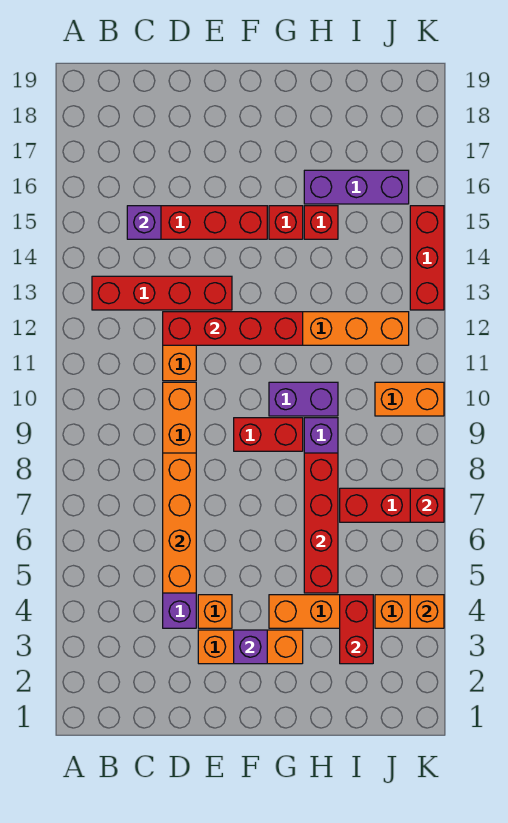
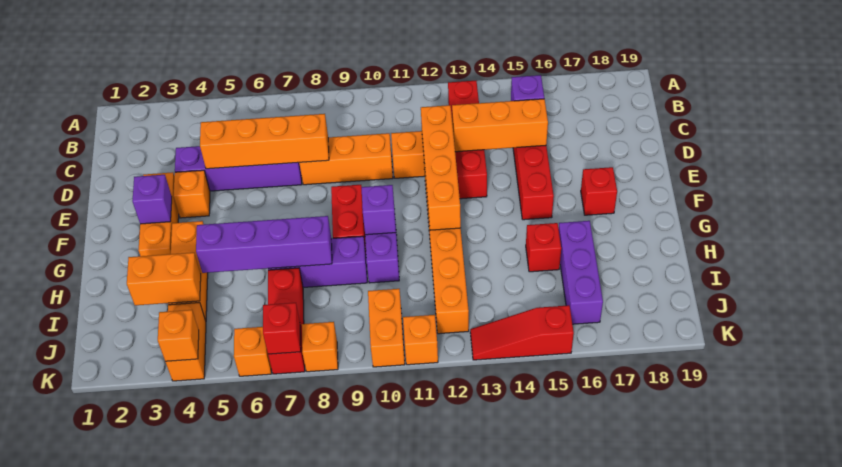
red 1x4 brick [163,312,303,345] -> orange 1x4 brick [421,105,461,230]
none -> orange 1x3 brick [452,99,548,152]
none -> purple 1x1 brick [361,185,396,235]
red 1x1 brick [269,206,303,239] -> red 1x1 brick moved to [581,167,617,215]
red 1x4 brick [304,453,338,593] -> purple 1x4 brick [196,216,332,273]
red 1x2 brick [340,595,373,664] -> orange 1x2 brick [127,253,201,305]
none -> orange 1x1 brick [234,327,271,376]
none -> orange 1x1 brick [302,322,338,372]
none -> orange 1x1 brick [403,315,438,365]
red 1x3 brick [410,206,444,310] -> red 1x3 slope [470,305,574,360]

